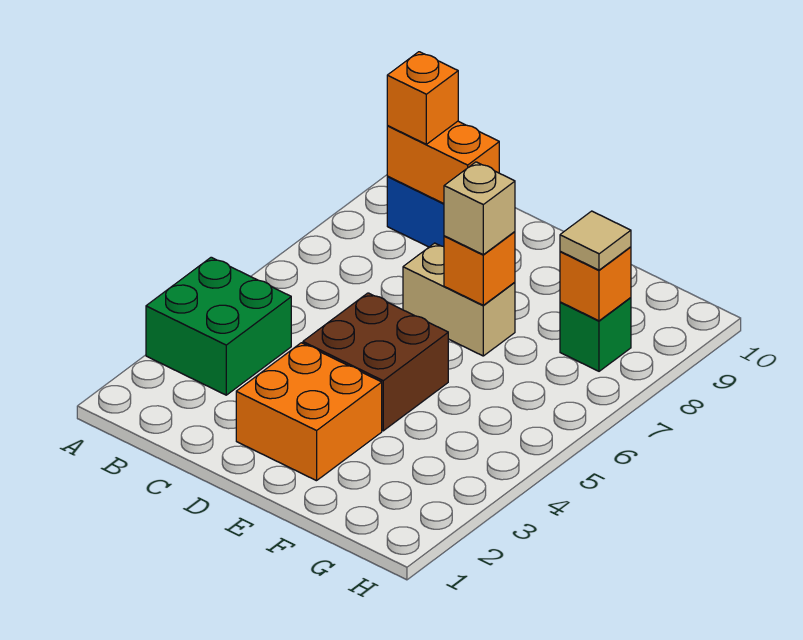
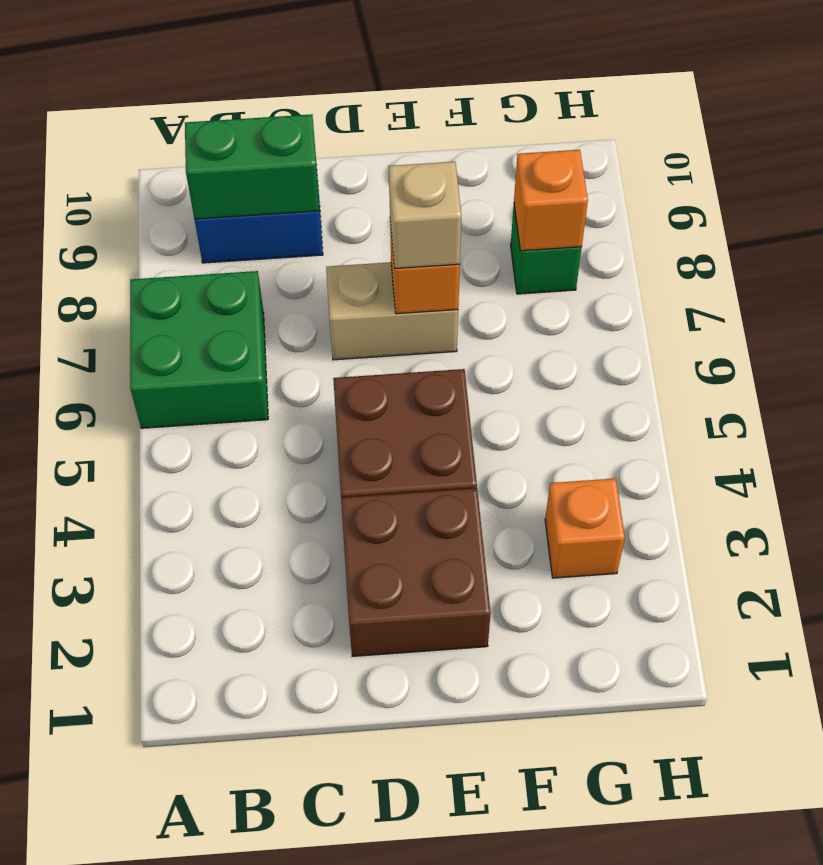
green 2x2 brick [146,257,291,395] -> green 2x2 brick moved to [130,271,268,428]
orange 1x2 brick [387,121,499,204] -> green 1x2 brick [185,114,319,219]
orange 1x1 brick [387,52,458,144] -> orange 1x1 brick moved to [545,478,625,578]
orange 2x2 brick [236,343,382,481] -> brown 2x2 brick [341,488,491,656]
tan 1x1 tile [560,211,631,270] -> none

